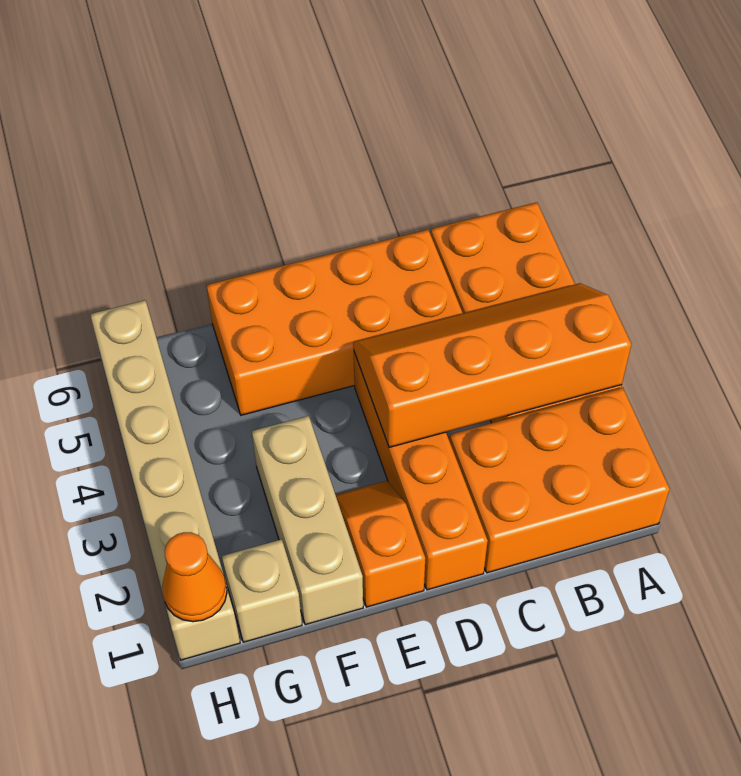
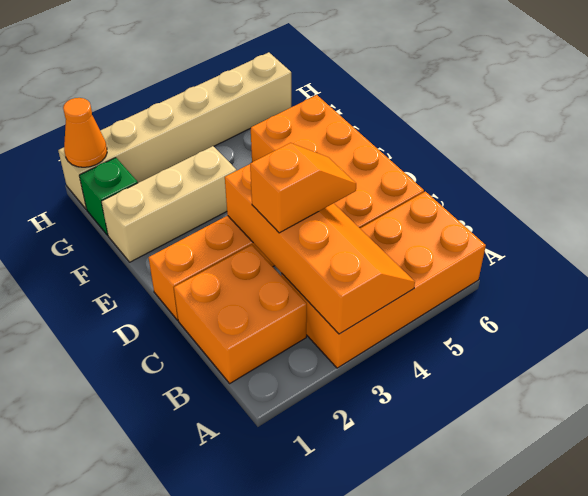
orange 2x3 brick [449,388,670,573] -> orange 2x2 brick [174,245,307,383]
orange 1x2 slope [336,481,425,607] -> orange 1x2 slope moved to [250,143,356,233]
tan 1x1 brick [222,539,302,642] -> green 1x1 brick [79,158,138,235]

